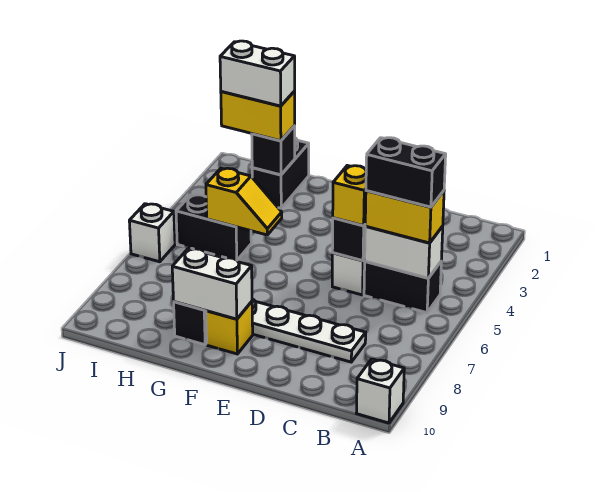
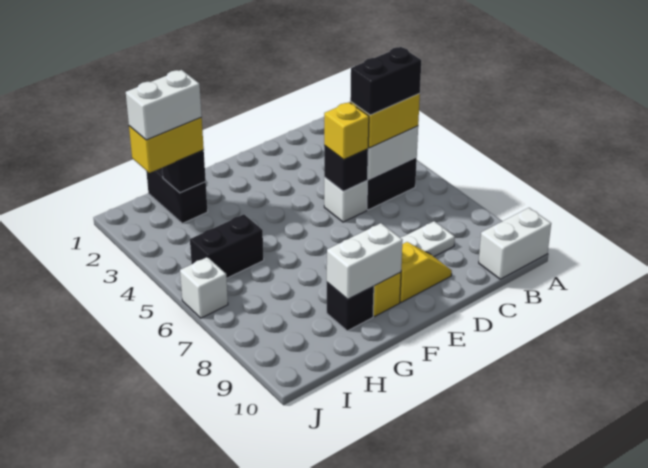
white 1x1 brick [357,359,404,423] -> white 1x2 brick [479,208,551,279]
yellow 1x2 slope [206,168,282,235] -> yellow 1x2 slope moved to [400,242,452,302]

